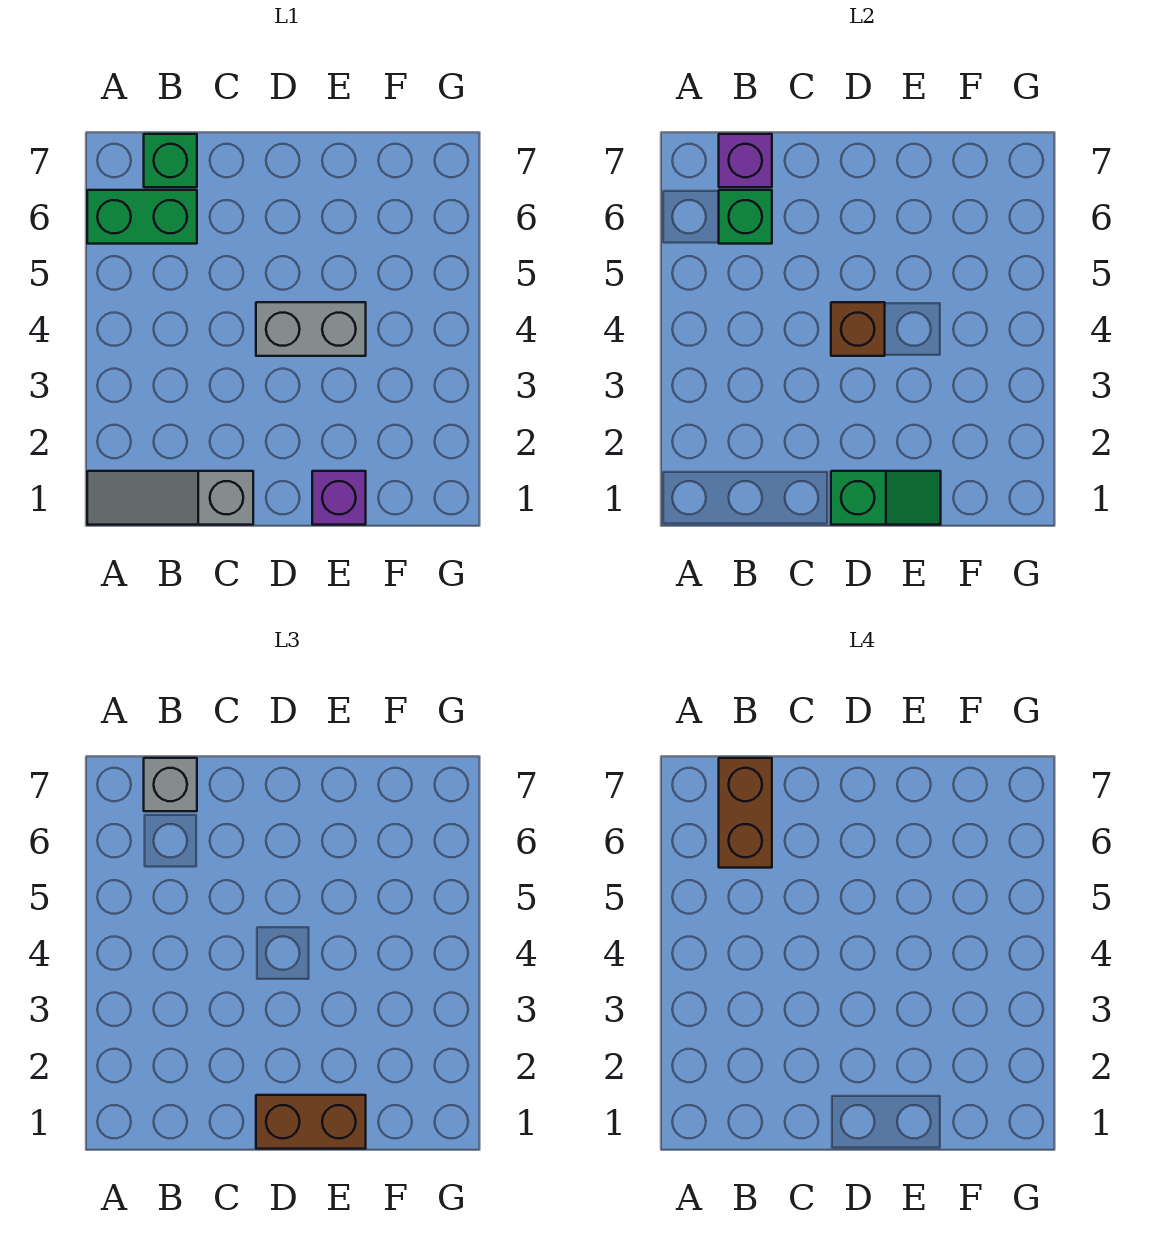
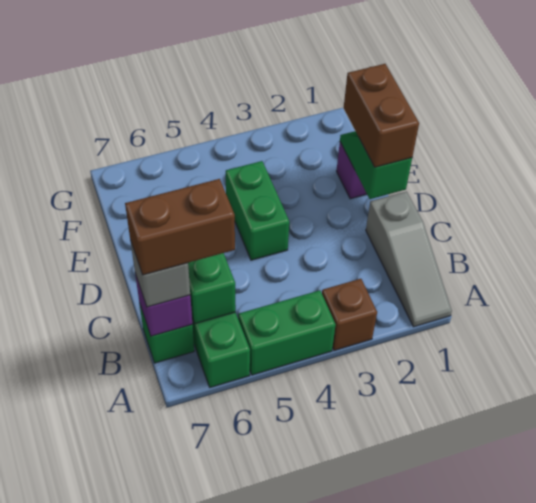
none -> green 1x2 brick [238,290,336,375]
grey 1x2 brick [256,302,366,356] -> green 1x2 brick [226,161,289,260]
brown 1x1 brick [831,302,885,356] -> brown 1x1 brick moved to [322,279,377,350]

